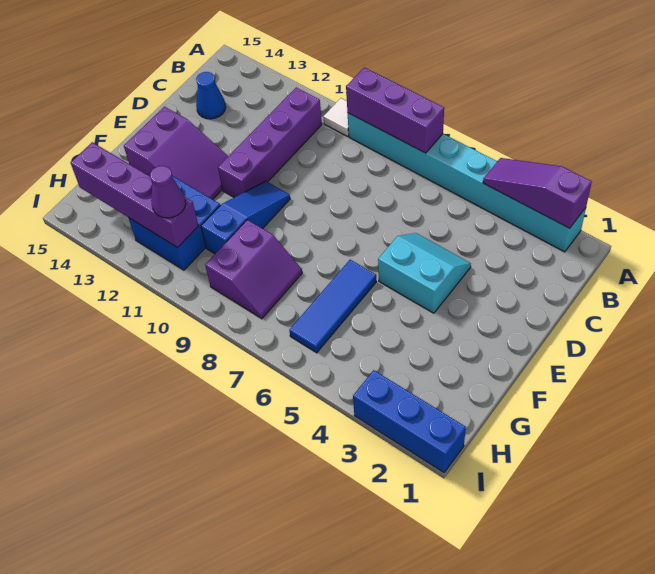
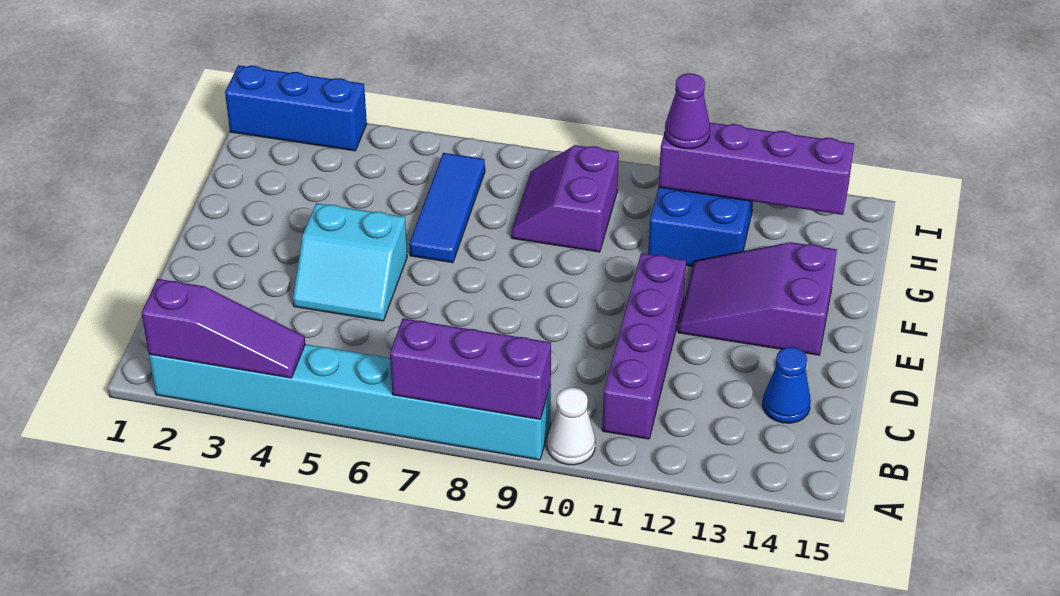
white 1x1 tile [323,98,349,137] -> white 1x1 cone [547,388,595,465]
blue 1x3 slope [201,181,290,254] -> none

